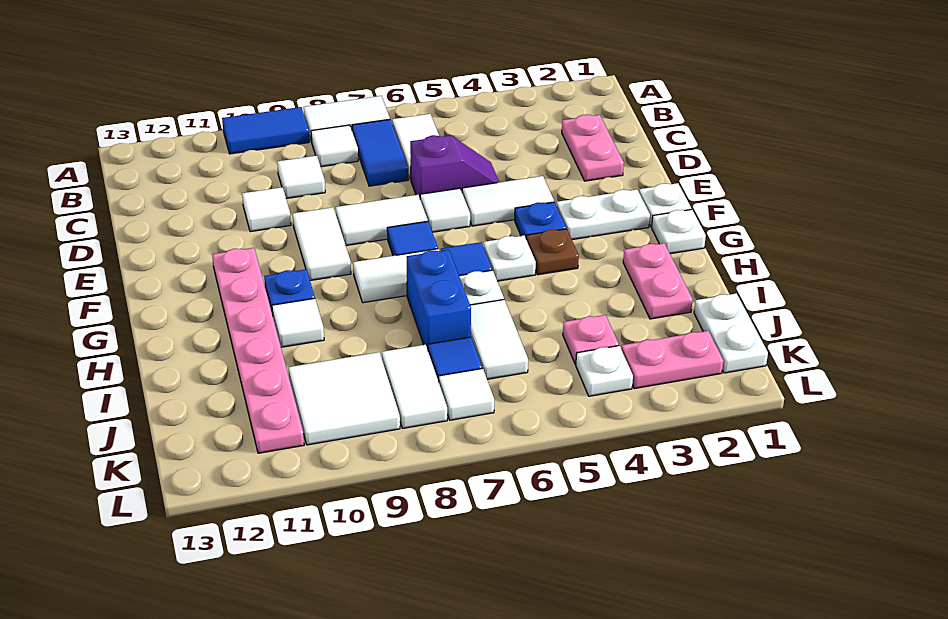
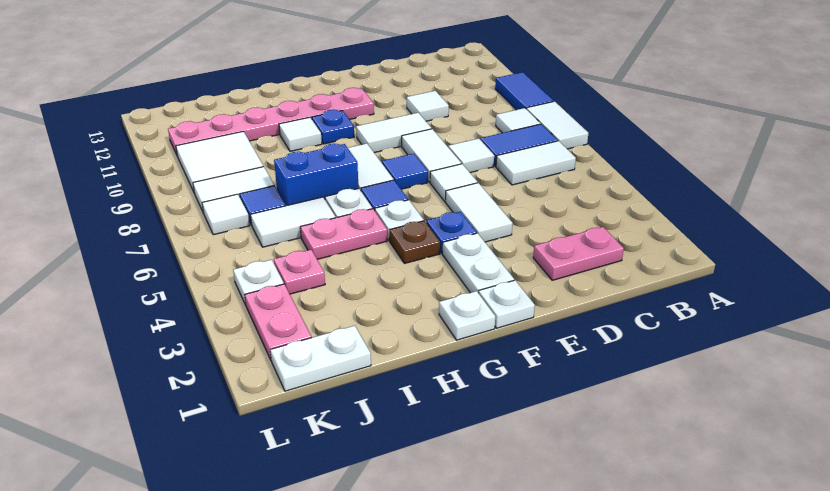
white 1x1 tile [277,156,325,199] -> white 1x1 tile moved to [448,139,494,173]
purple 1x2 slope [410,135,499,198] -> none
pink 1x2 plate [623,243,693,319] -> pink 1x2 plate moved to [300,209,387,259]

